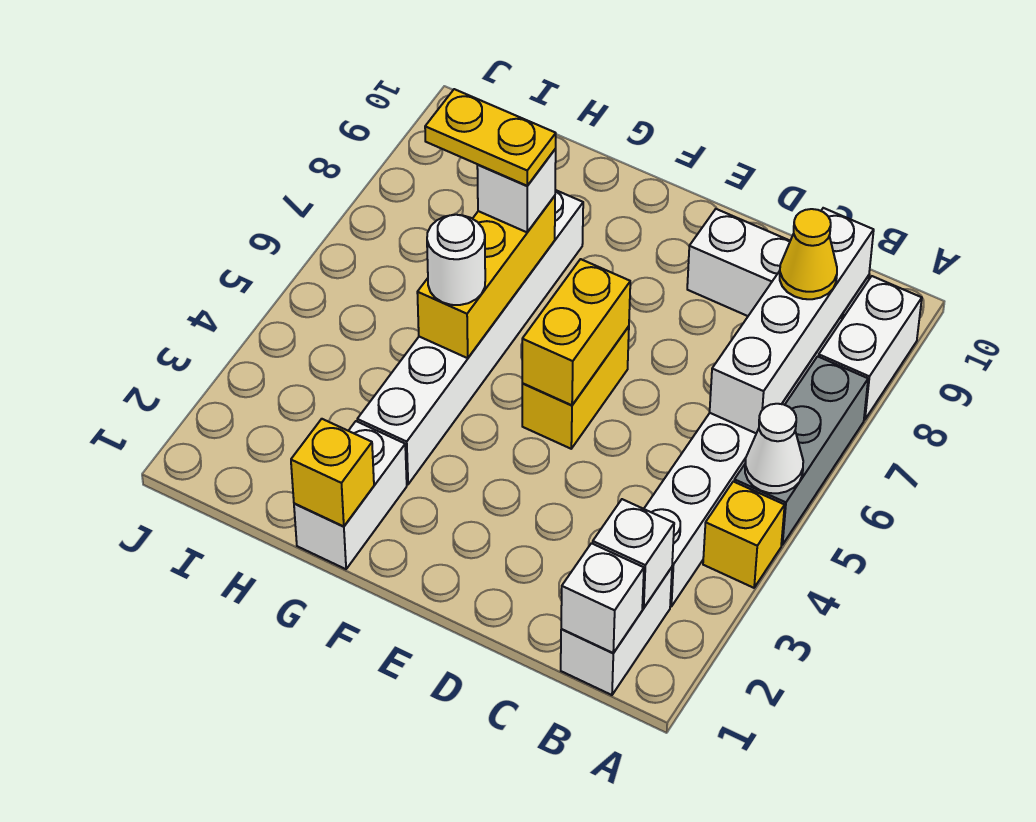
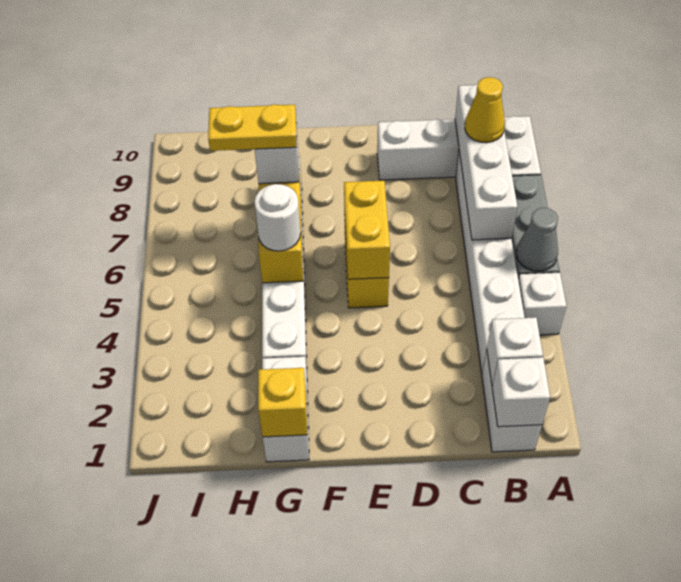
yellow 1x1 brick [703,482,785,588] -> white 1x1 brick [518,272,566,335]
white 1x1 cone [745,404,803,493] -> grey 1x1 cone [517,208,558,271]

